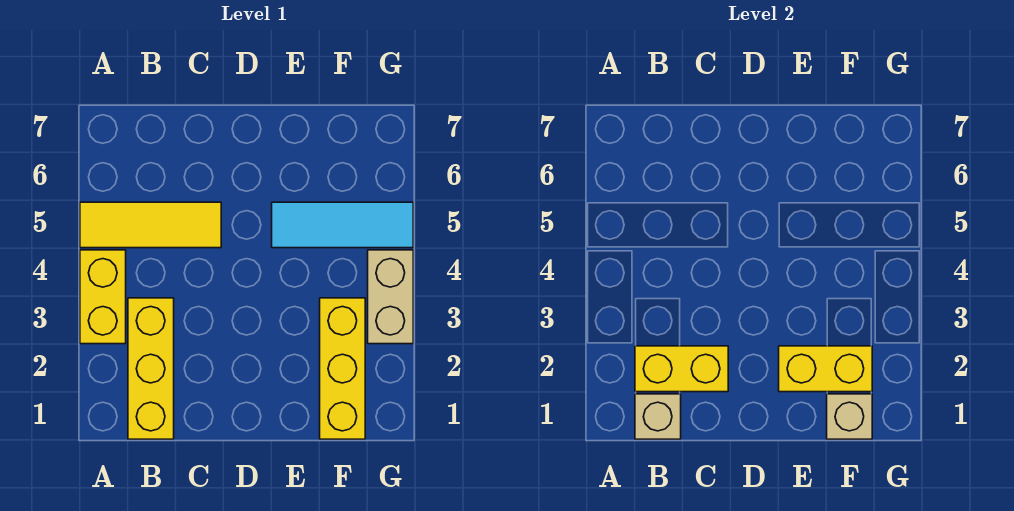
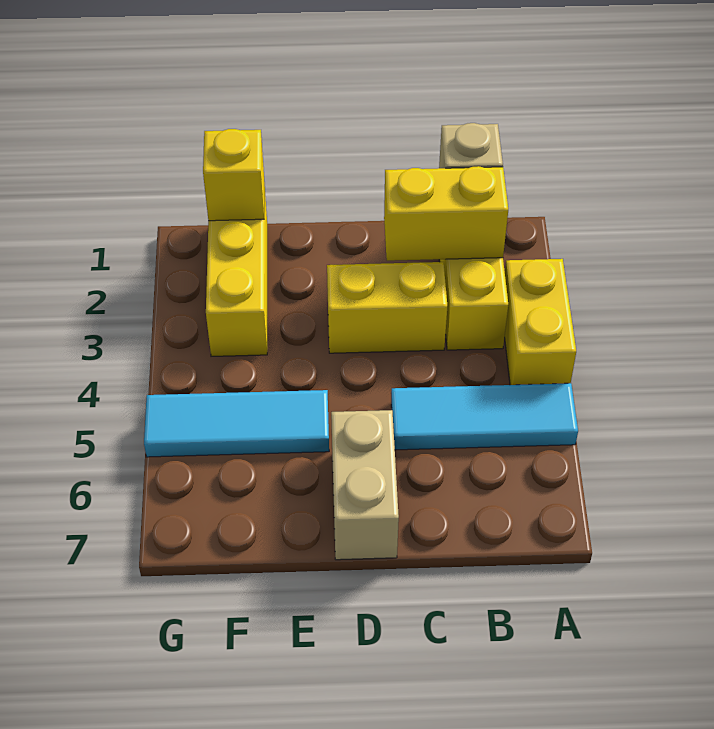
yellow 1x3 tile [80,202,221,248] -> cyan 1x3 tile [391,383,578,450]
yellow 1x2 brick [779,346,872,392] -> yellow 1x2 brick moved to [327,262,447,353]
tan 1x1 brick [827,394,872,439] -> yellow 1x1 brick [203,129,264,221]
tan 1x2 brick [368,250,413,344] -> tan 1x2 brick moved to [331,410,399,560]

